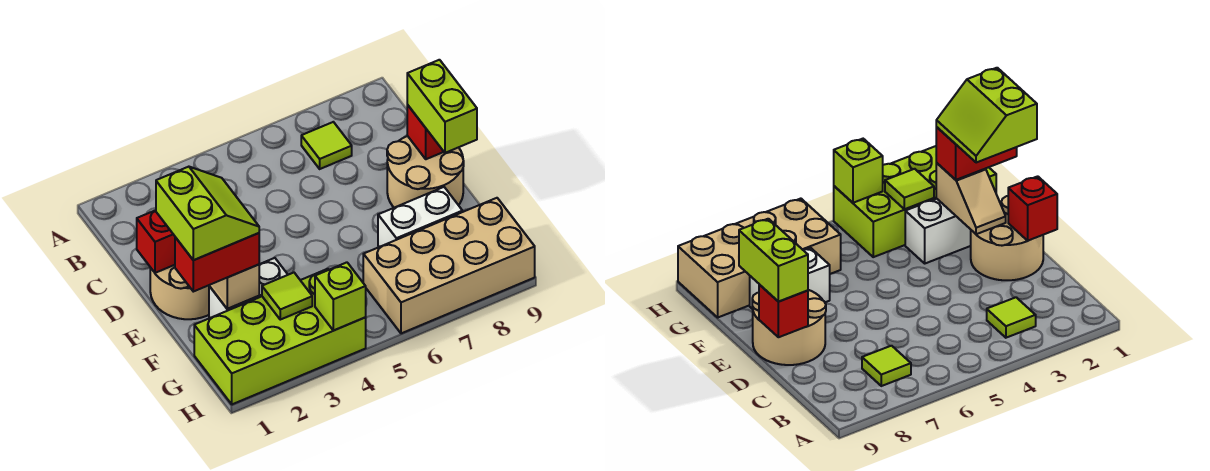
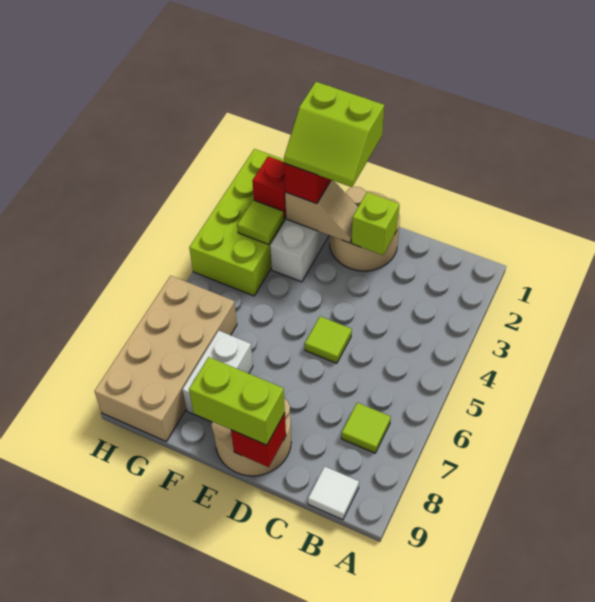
lime 1x1 tile [987,297,1036,338] -> lime 1x1 tile moved to [305,316,352,363]
none -> white 1x1 tile [308,466,359,520]
red 1x1 brick [137,210,175,273] -> red 1x1 brick moved to [252,156,286,218]
lime 1x1 brick [315,262,366,330] -> lime 1x1 brick moved to [351,192,399,255]

